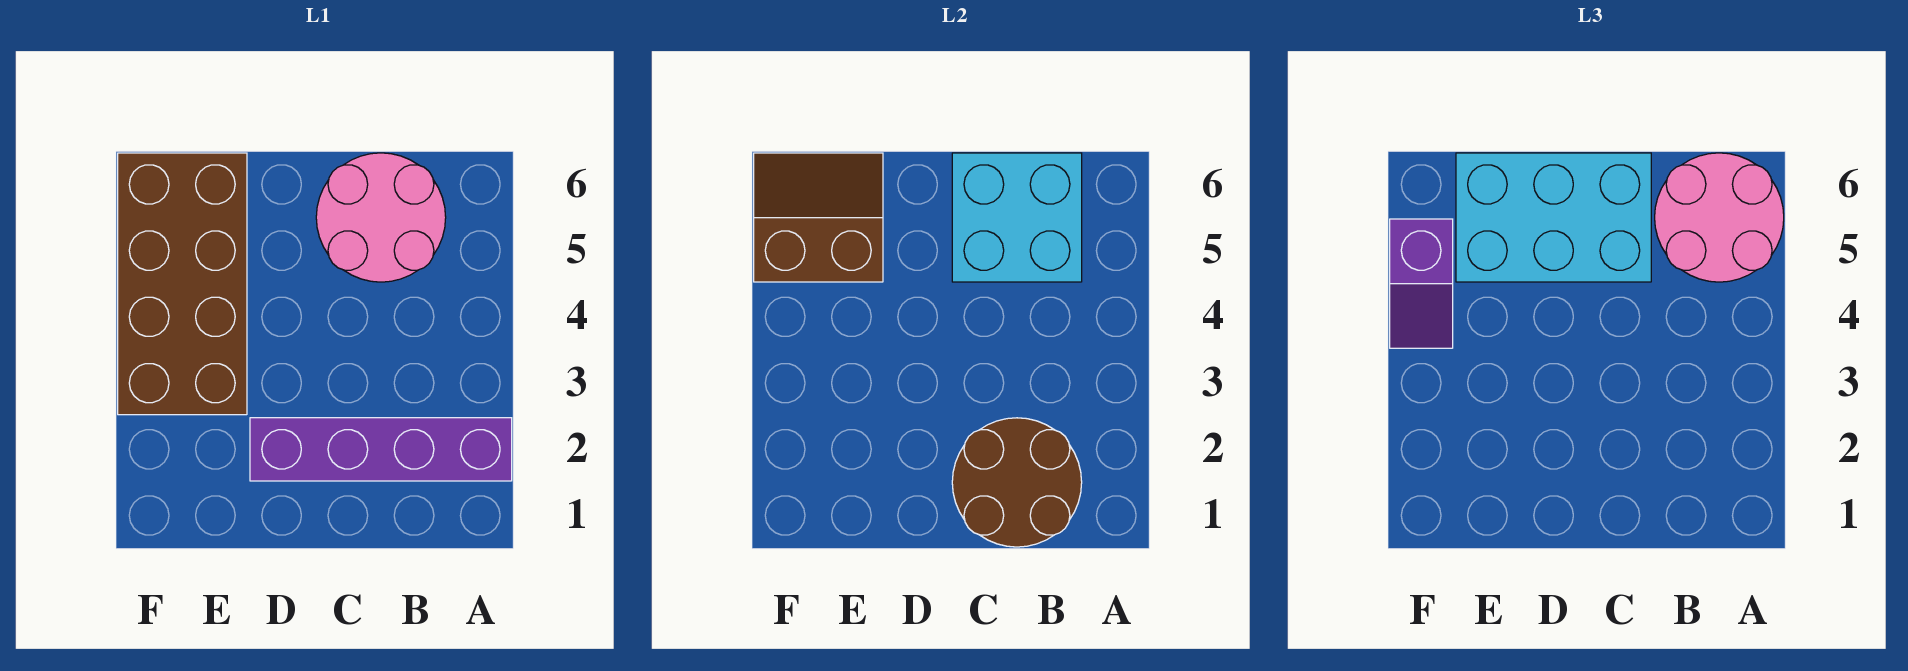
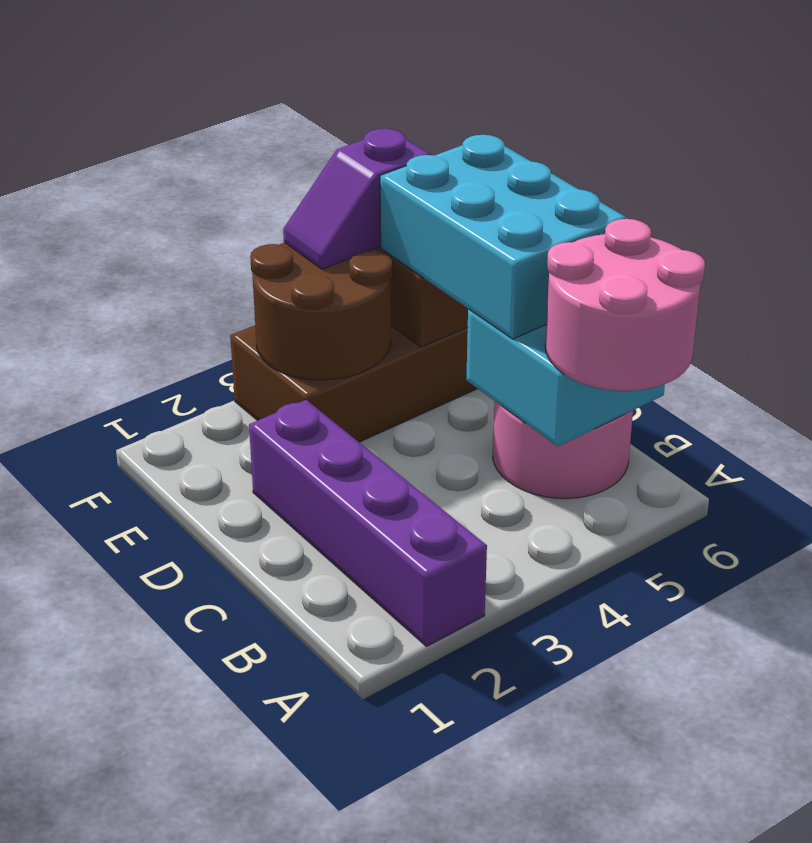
brown 2x2 round brick [952,418,1082,547] -> brown 2x2 round brick moved to [250,242,392,380]

